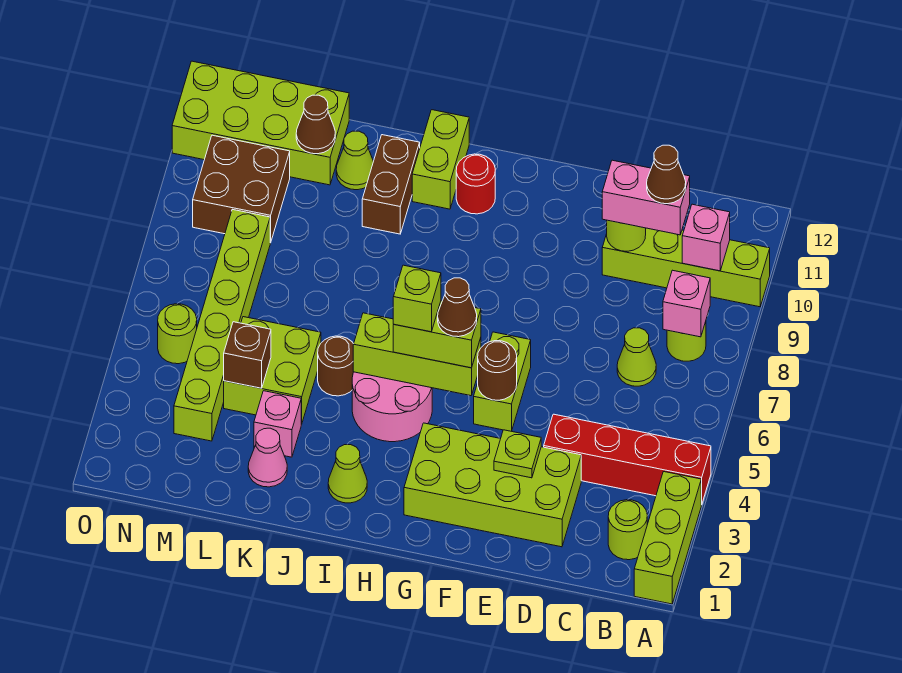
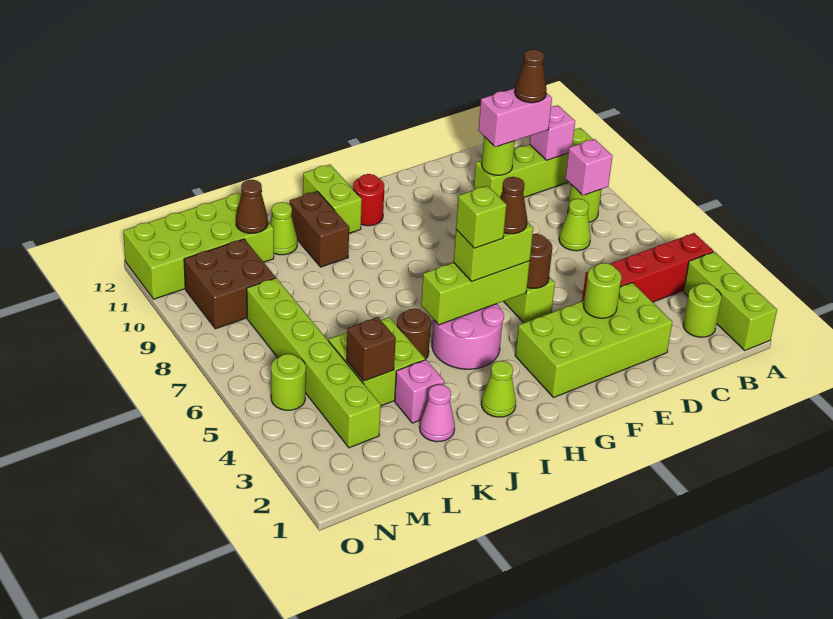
lime 1x1 plate [494,430,541,478] -> lime 1x1 round brick [584,263,621,318]

